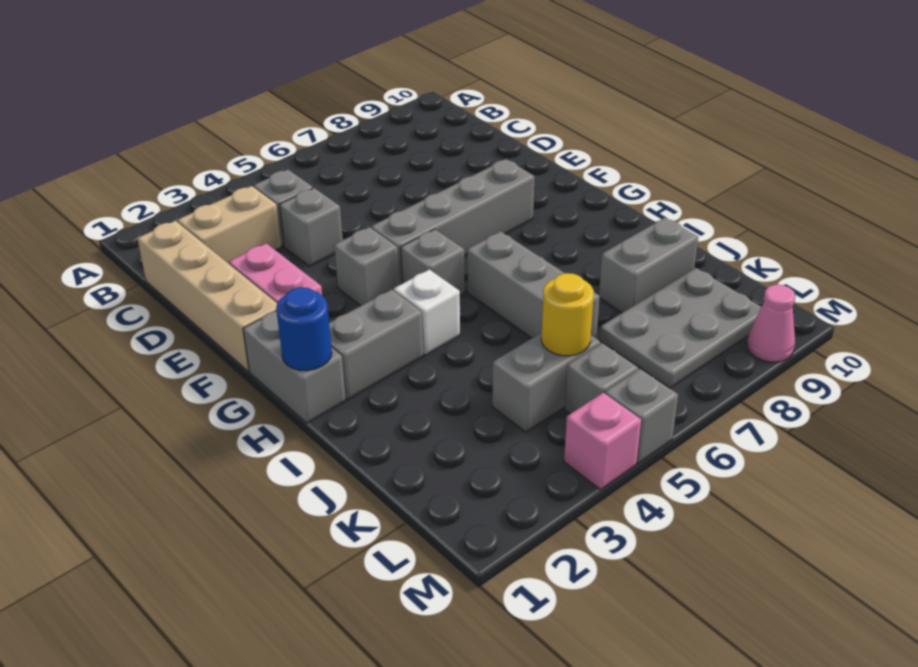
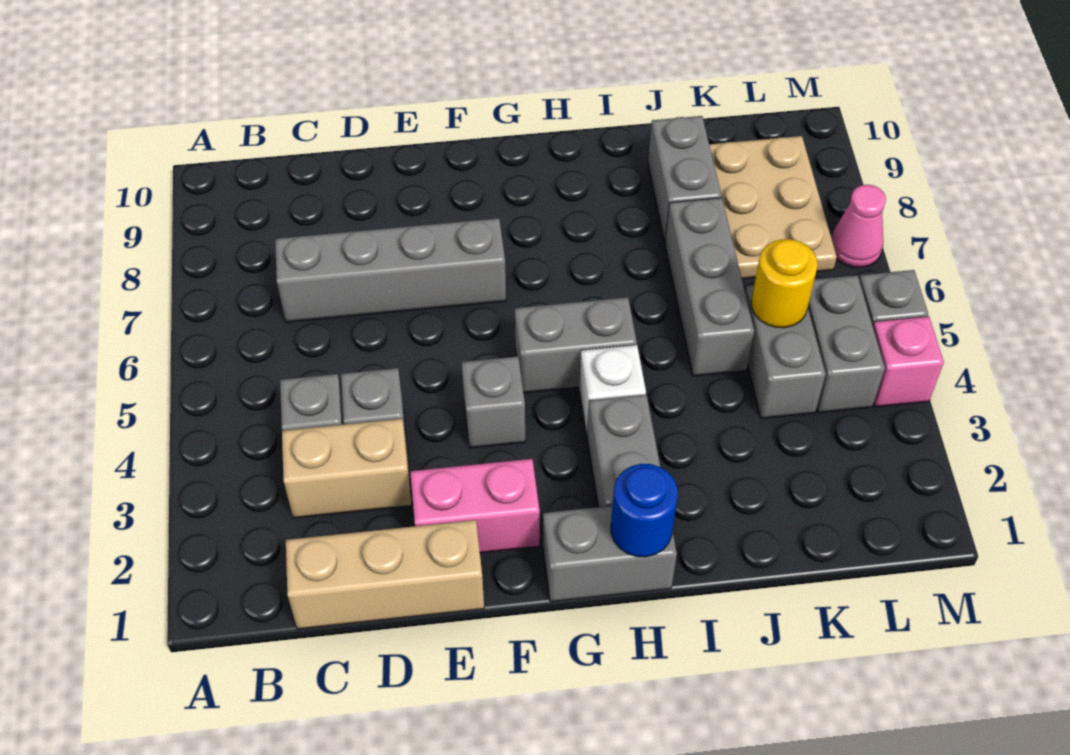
tan 1x4 brick [137,221,277,371] -> tan 1x3 brick [286,520,484,629]
tan 1x2 brick [177,186,281,264] -> tan 1x2 brick turned to [282,419,412,518]
grey 1x4 brick [371,159,535,285] -> grey 1x4 brick turned to [275,218,506,322]
grey 1x1 brick [401,229,464,295] -> grey 1x2 brick [515,297,637,393]
grey 1x3 brick [467,231,600,338] -> grey 1x3 brick turned to [665,198,754,376]
grey 2x3 plate [600,268,761,388] -> tan 2x3 plate [709,136,837,279]
grey 1x1 brick [565,343,639,414] -> grey 1x2 brick [808,275,885,413]
pink 1x1 cone [747,285,795,362] -> pink 1x1 cone moved to [831,185,886,267]

